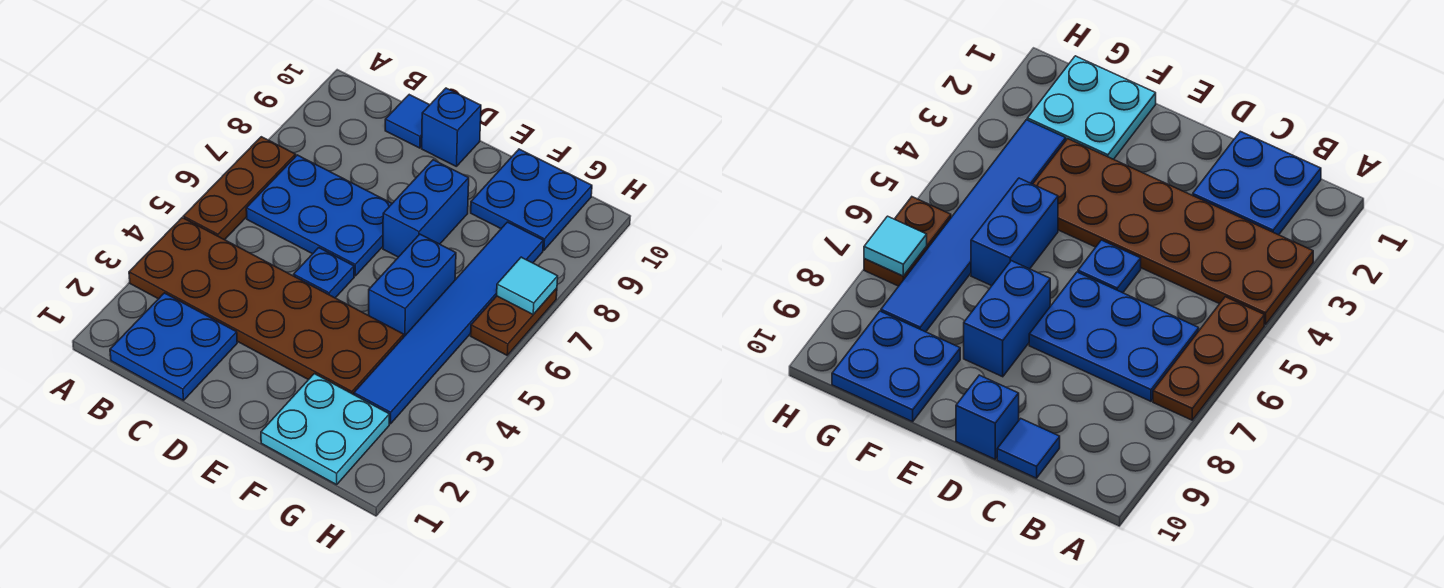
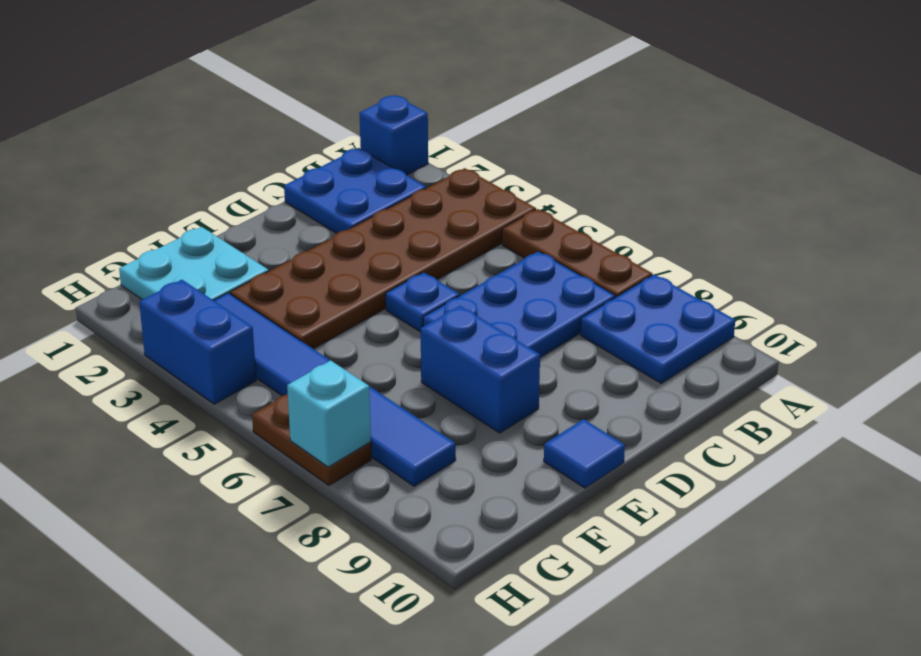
blue 1x1 tile [385,95,429,148] -> blue 1x1 tile moved to [544,419,625,488]
blue 1x1 brick [422,88,481,167] -> blue 1x1 brick moved to [359,95,428,175]
blue 1x2 brick [369,234,456,336] -> blue 1x2 brick moved to [139,280,256,404]
blue 2x2 plate [471,149,592,250] -> blue 2x2 plate moved to [581,274,735,383]
cyan 1x1 tile [497,257,558,314] -> cyan 1x1 brick [287,360,371,467]

